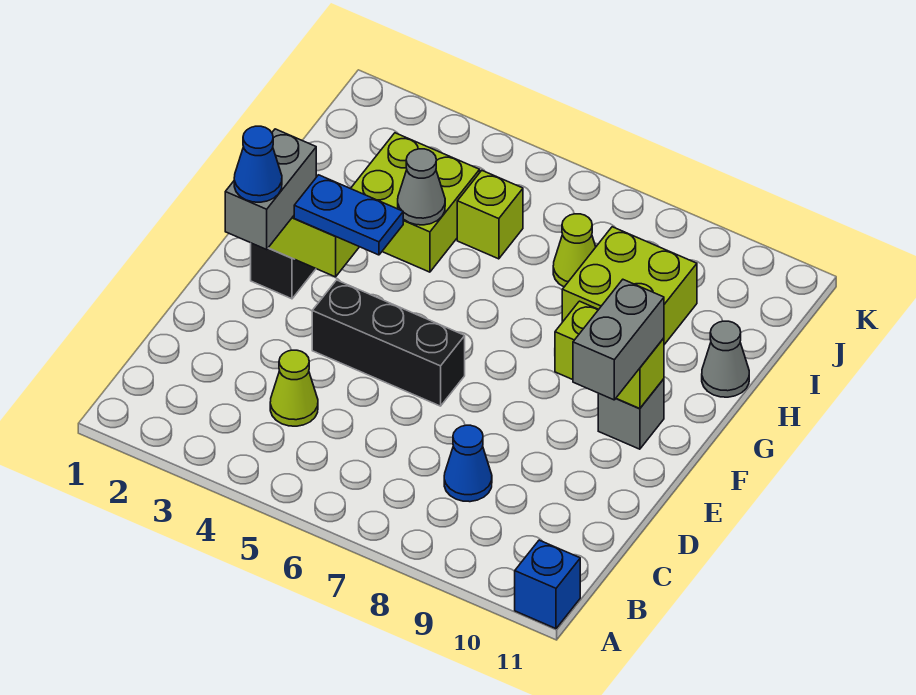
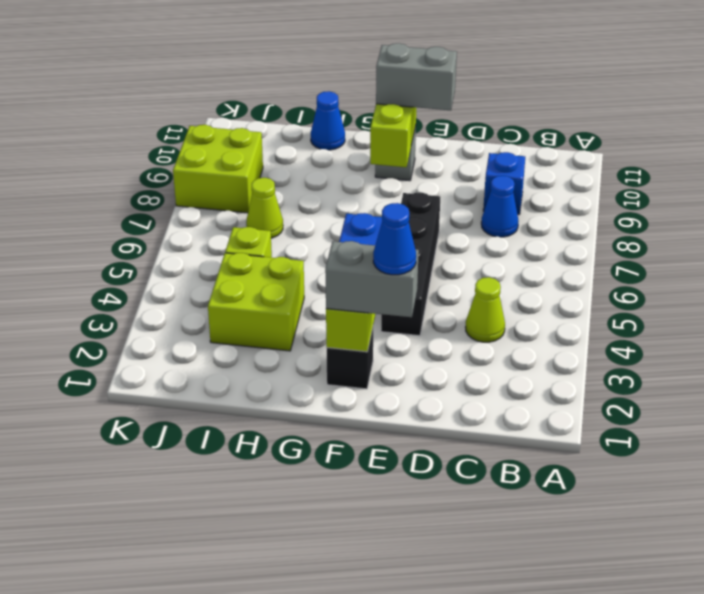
blue 1x1 brick [515,540,580,629] -> blue 1x1 brick moved to [483,152,525,214]
black 1x3 brick [312,280,465,406] -> black 1x4 brick [381,192,440,336]
grey 1x1 cone [398,149,445,225] -> none
lime 2x2 brick [562,227,697,345] -> lime 2x2 brick moved to [173,125,263,213]
grey 1x1 cone [702,321,749,397] -> blue 1x1 cone [311,91,345,150]

